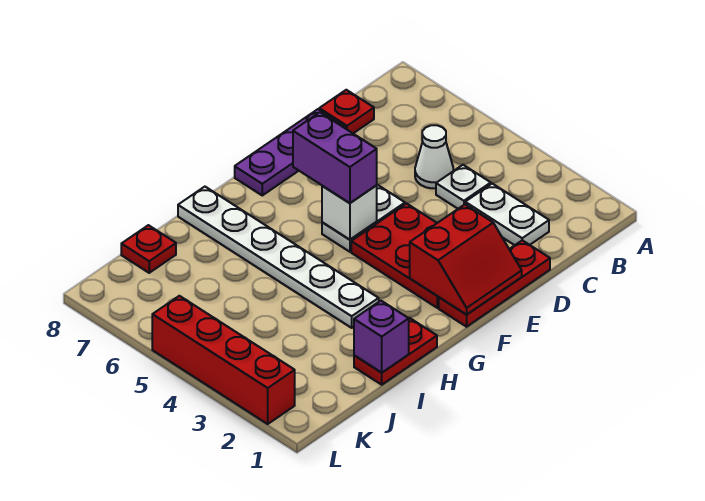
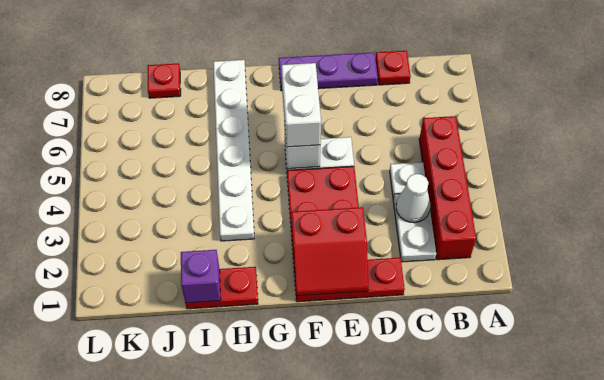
white 1x1 cone [415,125,453,188] -> white 1x1 cone moved to [396,174,430,223]
purple 1x2 brick [293,112,377,203] -> white 1x2 brick [282,63,321,147]
red 1x4 brick [152,296,295,424] -> red 1x4 brick moved to [419,116,476,260]

